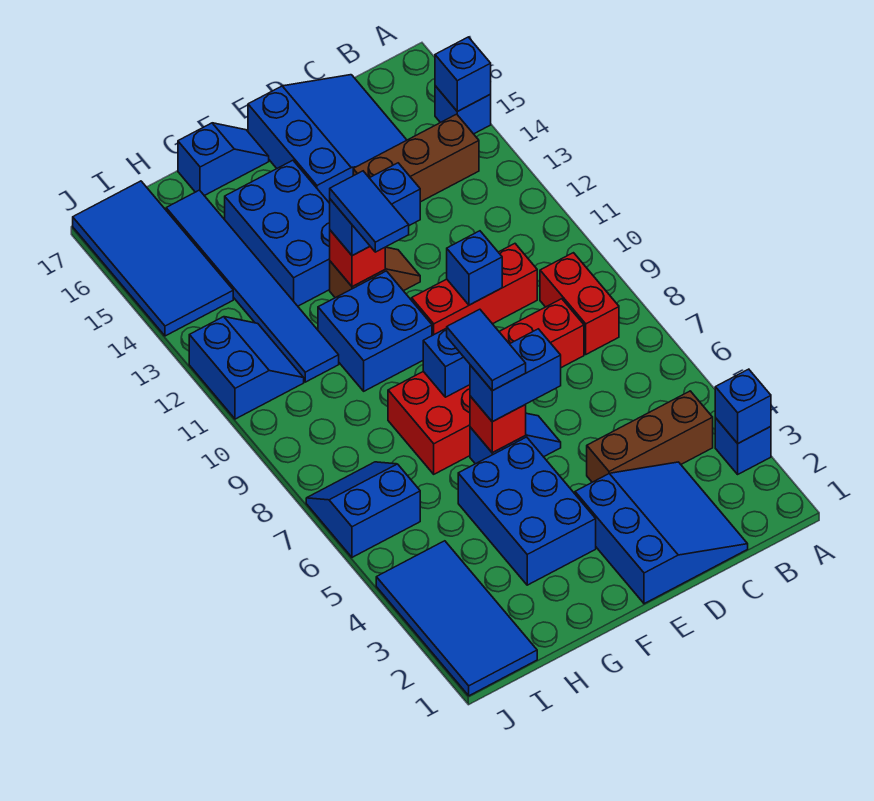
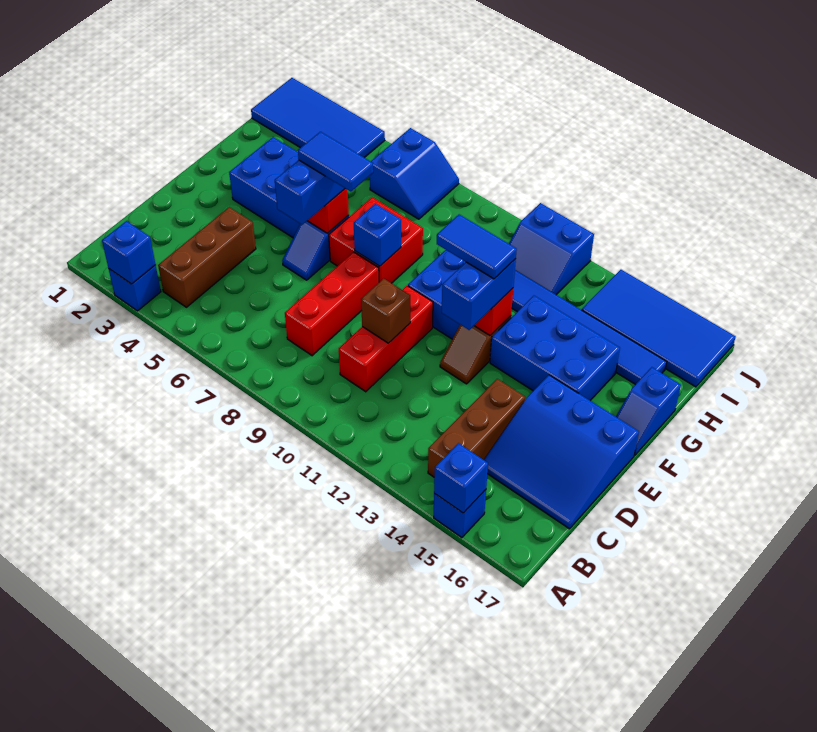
red 1x2 brick [540,253,619,354] -> none
blue 3x3 slope [575,462,748,604] -> none
blue 1x1 brick [447,231,502,305] -> brown 1x1 brick [361,279,410,343]

